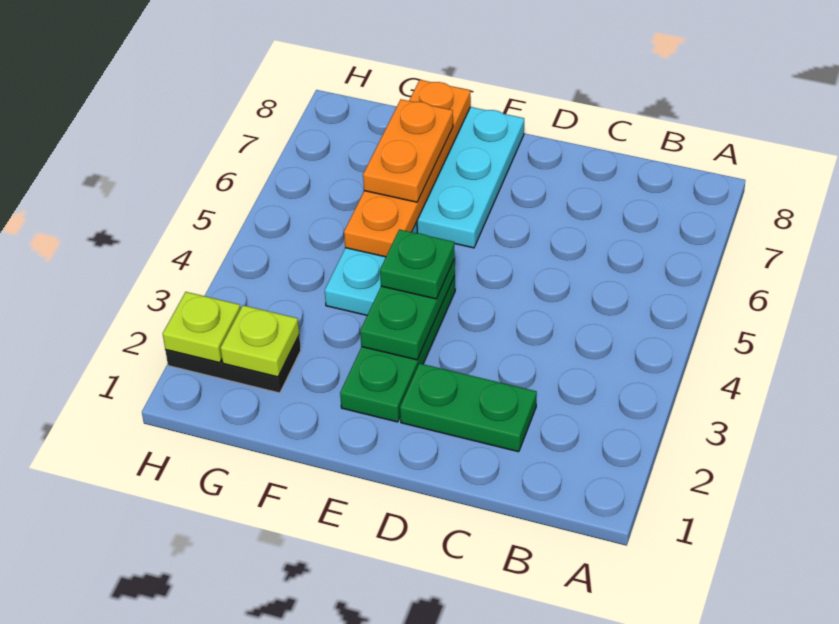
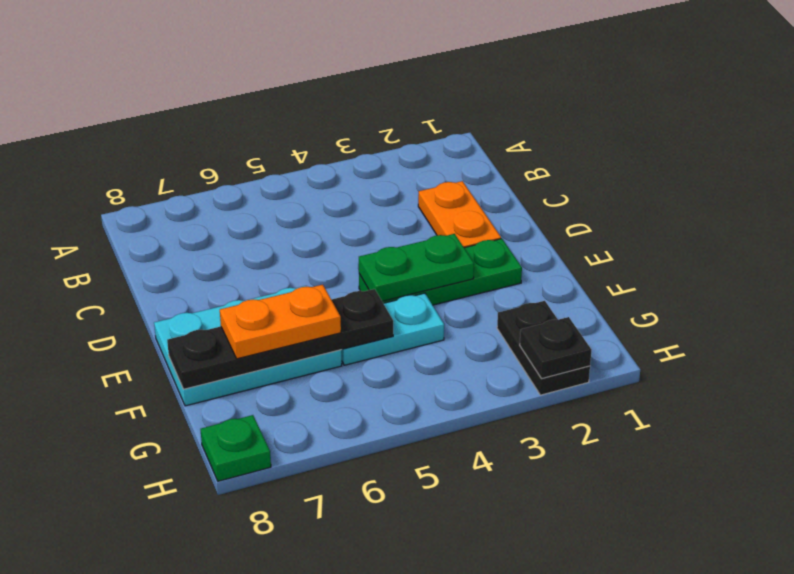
green 1x2 plate [400,363,537,452] -> orange 1x2 plate [418,181,501,248]
green 1x1 plate [380,230,455,299] -> green 1x1 plate moved to [200,415,271,481]
orange 1x4 plate [344,80,471,257] -> black 1x4 plate [167,289,393,389]
lime 1x1 plate [221,305,299,377] -> none
lime 1x1 plate [163,292,240,363] -> black 1x1 plate [520,317,591,379]

